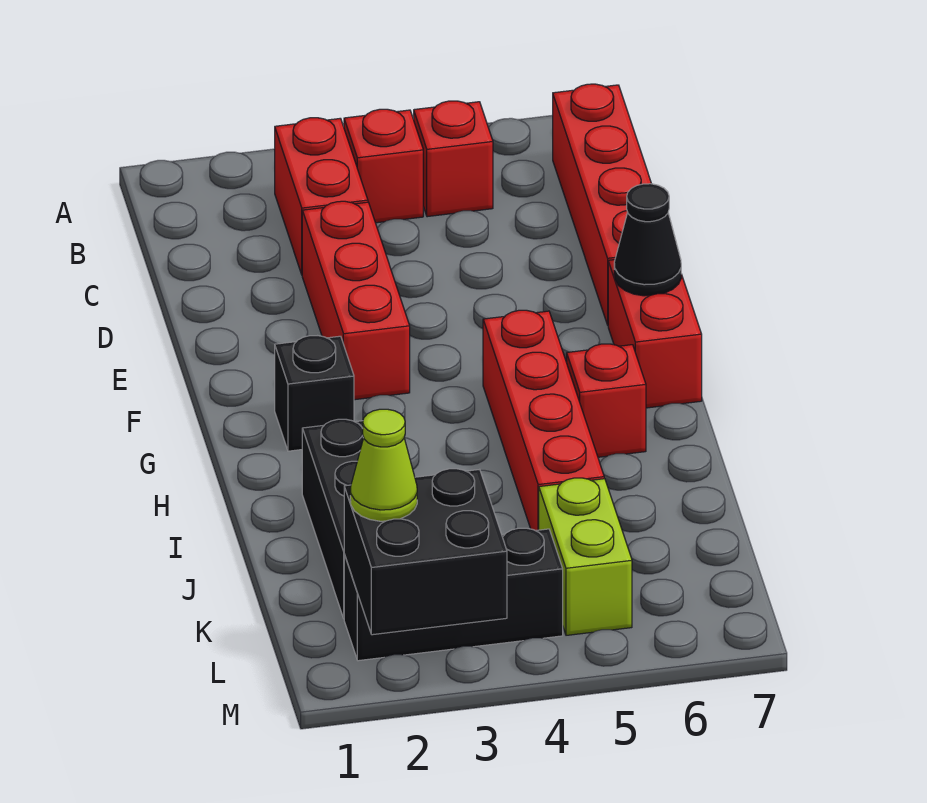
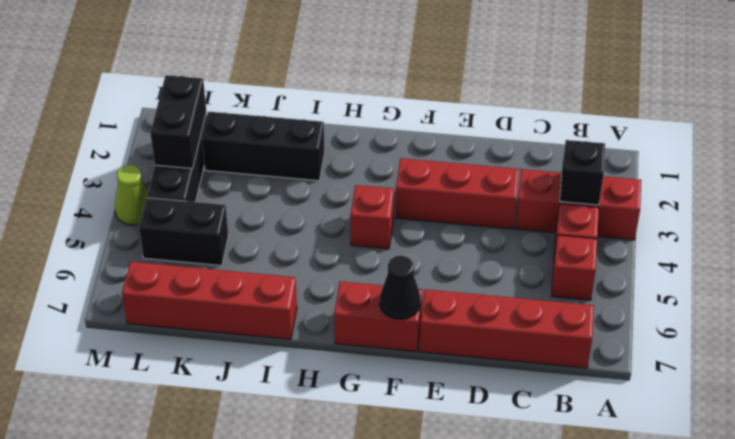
red 1x2 brick [275,118,368,274] -> red 1x3 brick [516,169,641,240]
black 1x1 brick [275,336,354,451] -> black 1x1 brick moved to [560,140,605,205]
red 1x4 brick [483,310,604,531] -> red 1x4 brick moved to [122,262,297,339]
red 1x1 brick [567,344,646,457] -> red 1x1 brick moved to [350,185,394,249]
lime 1x2 brick [539,478,632,635] -> black 1x2 brick [139,198,228,266]
black 2x2 brick [344,469,507,635] -> black 1x2 brick [150,75,206,169]
lime 1x1 cone [350,409,417,521] -> lime 1x1 cone moved to [115,165,148,225]

